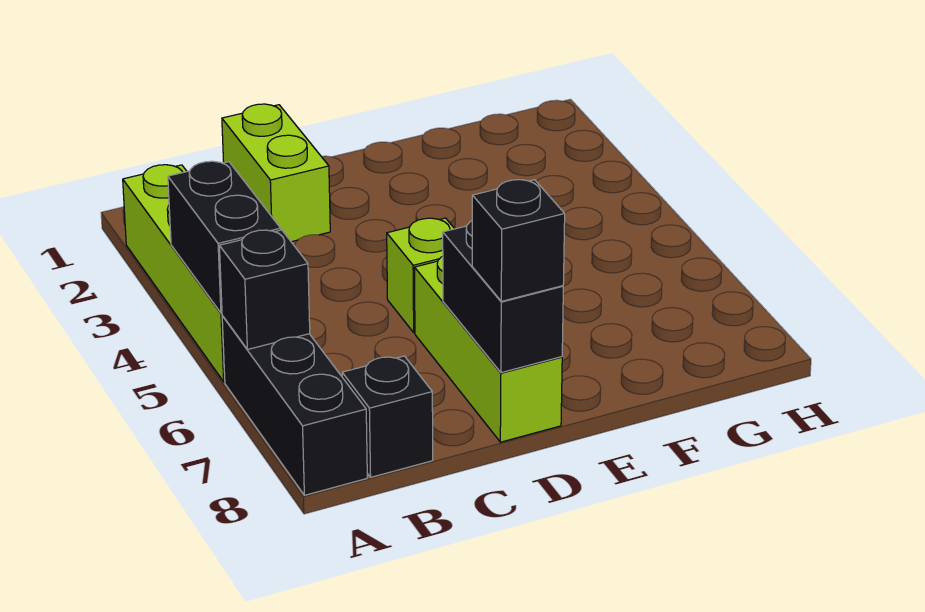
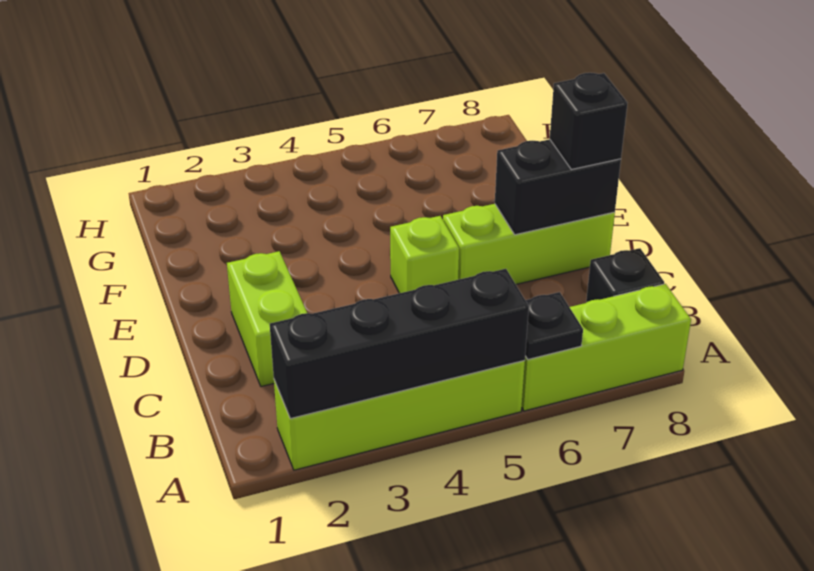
black 1x2 brick [168,161,281,313] -> black 1x4 brick [270,269,529,419]
black 1x3 brick [222,316,367,495] -> lime 1x3 brick [522,284,691,411]
black 1x1 brick [219,230,310,350] -> black 1x1 plate [525,292,583,359]
lime 1x2 brick [222,104,330,242] -> lime 1x2 brick turned to [227,251,307,387]

